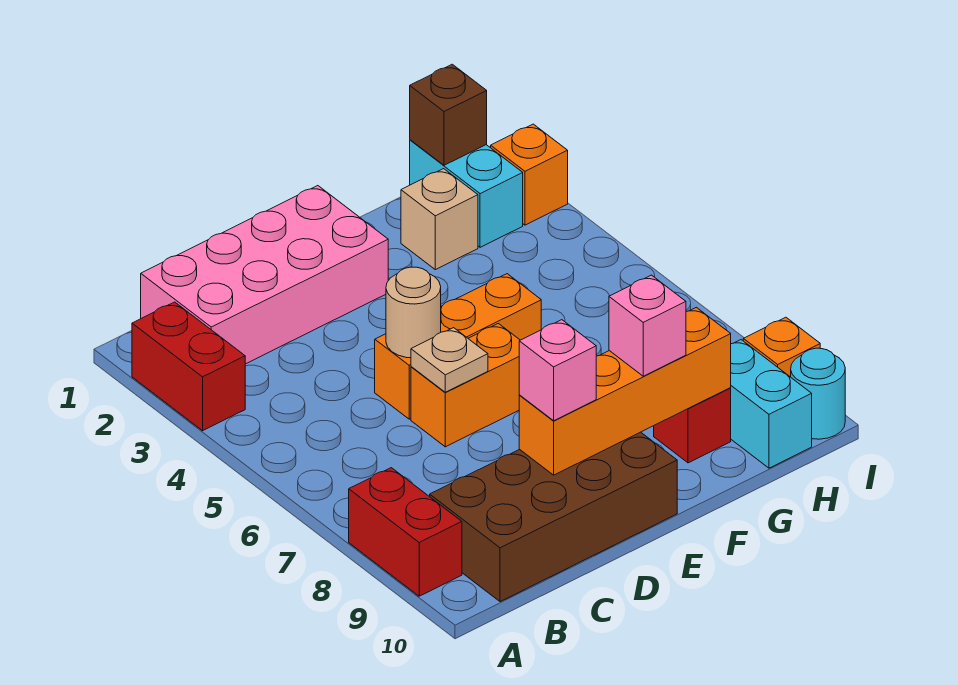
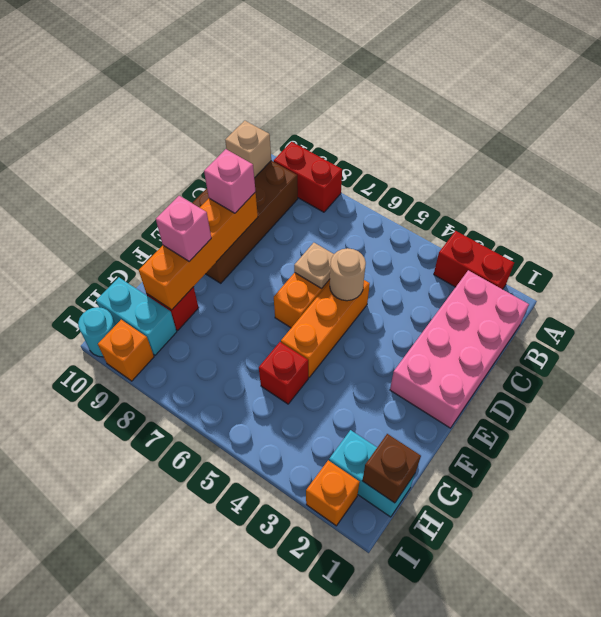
tan 1x1 brick [401,169,478,270] -> tan 1x1 brick moved to [225,121,271,178]
none -> red 1x1 brick [259,342,308,404]

